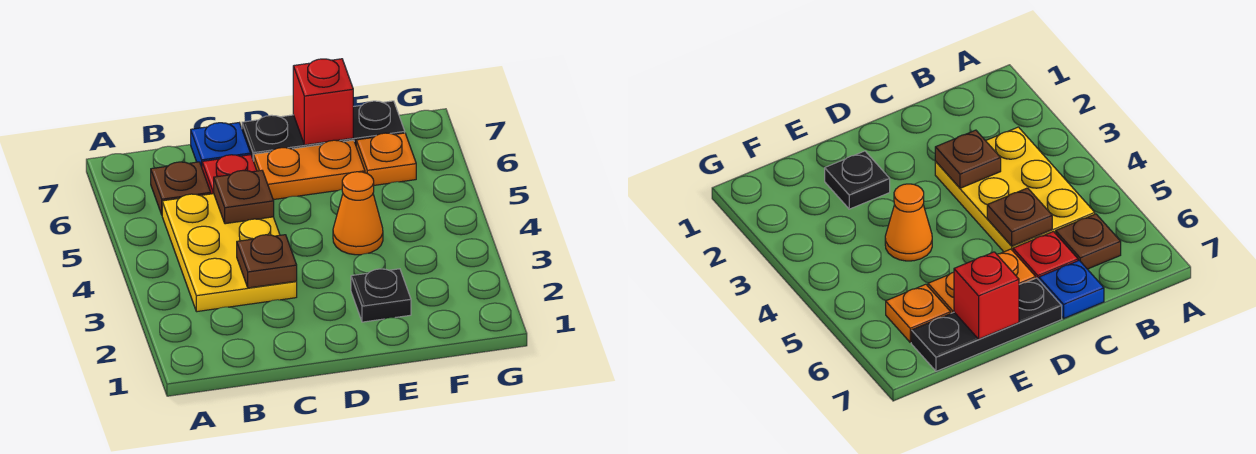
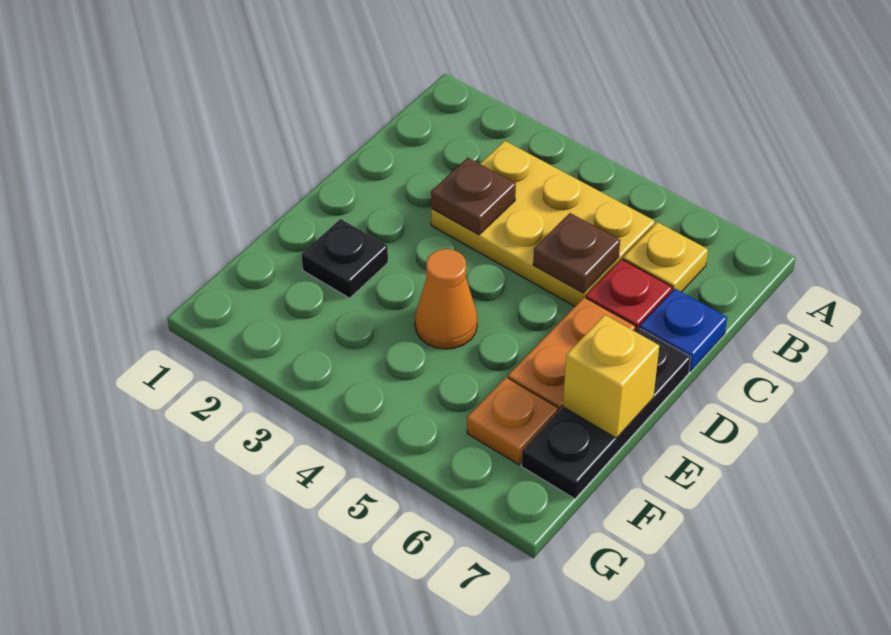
brown 1x1 plate [151,162,211,214] -> yellow 1x1 plate [623,222,708,292]
red 1x1 brick [293,59,353,145] -> yellow 1x1 brick [563,315,659,438]

